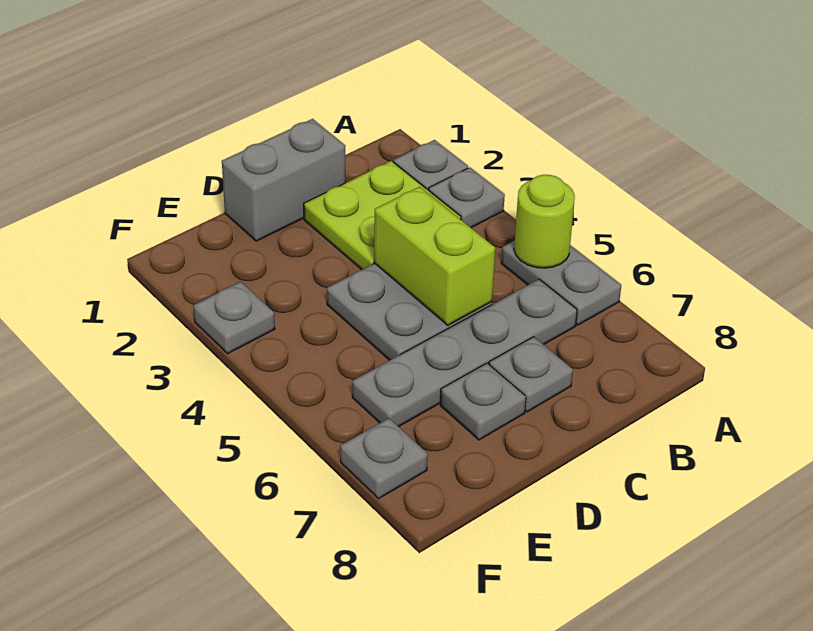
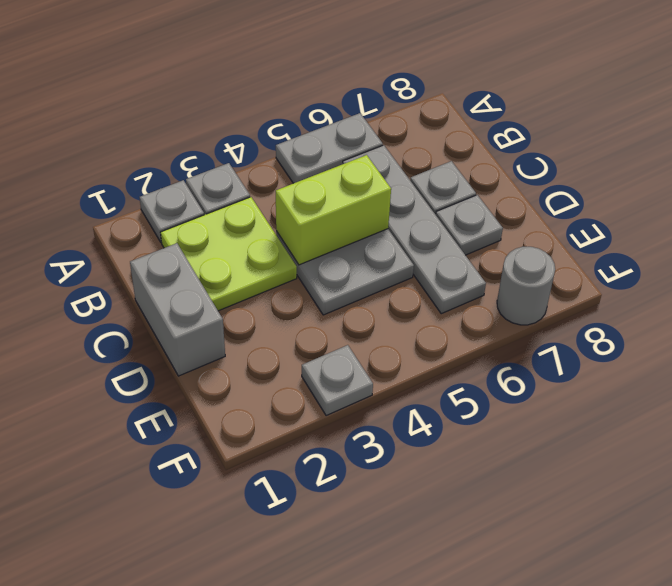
lime 1x1 round brick [514,175,575,268] -> none
grey 1x1 plate [340,418,428,499] -> grey 1x1 round brick [497,247,555,325]

